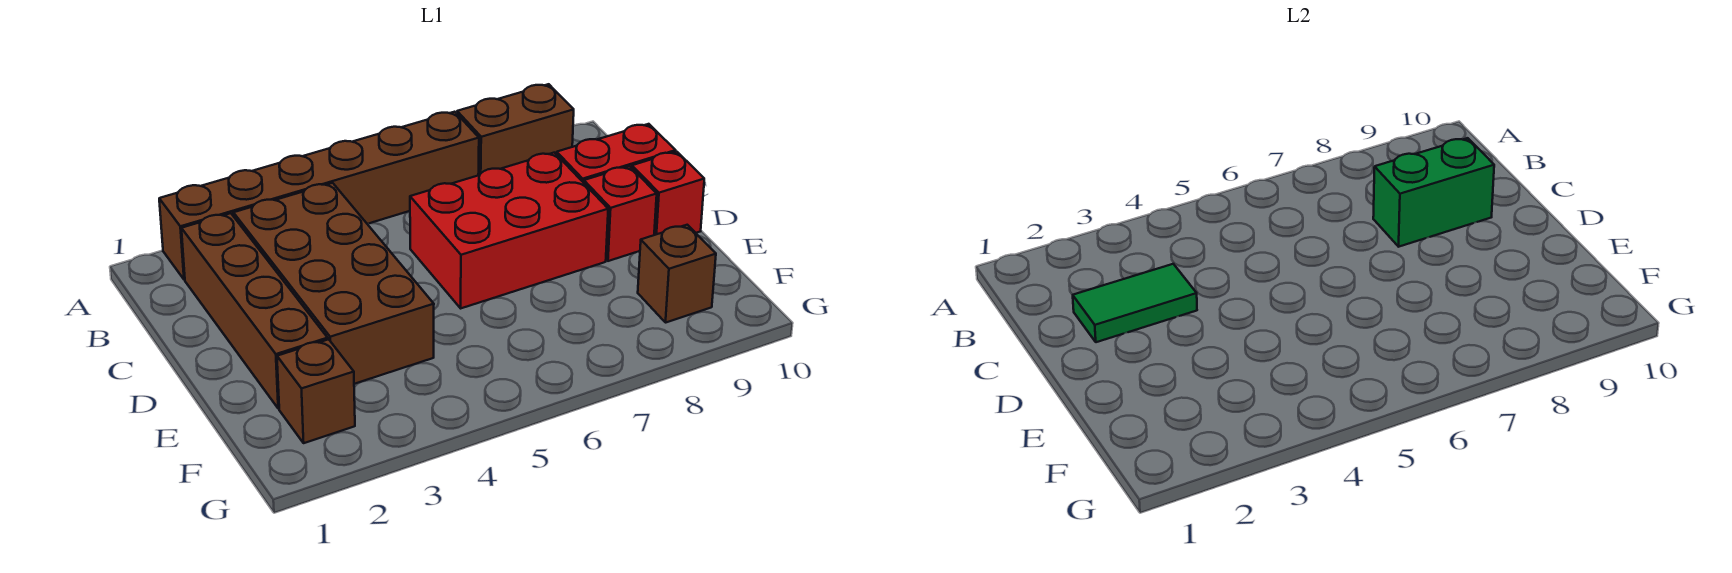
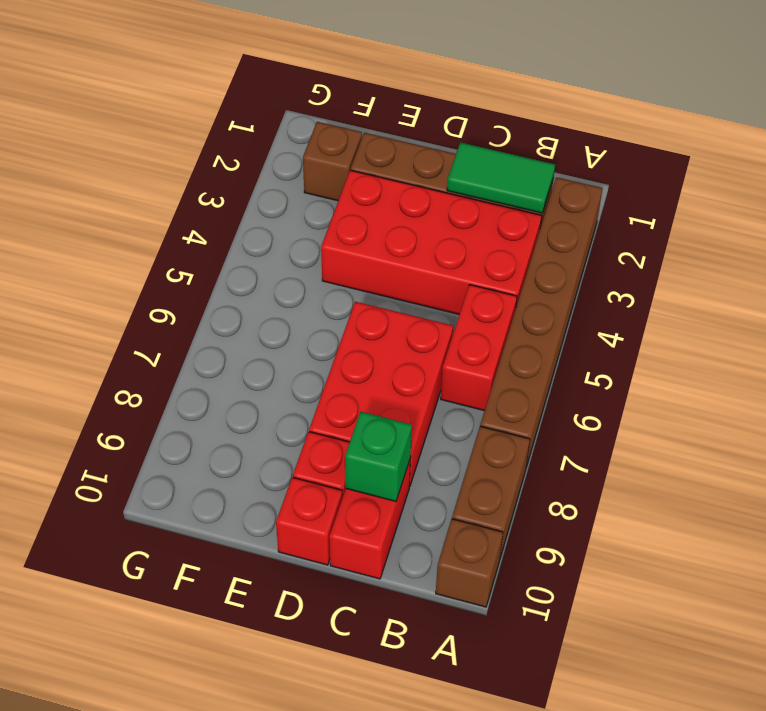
brown 2x4 brick [233,183,434,384] -> red 2x4 brick [321,170,542,315]
none -> red 1x2 brick [441,285,517,411]
green 1x2 tile [1073,264,1197,342] -> green 1x2 tile turned to [447,142,555,213]
green 1x2 brick [1373,138,1494,247] -> green 1x1 brick [345,412,412,501]
brown 1x1 brick [638,225,716,323] -> brown 1x1 brick moved to [436,519,503,607]

